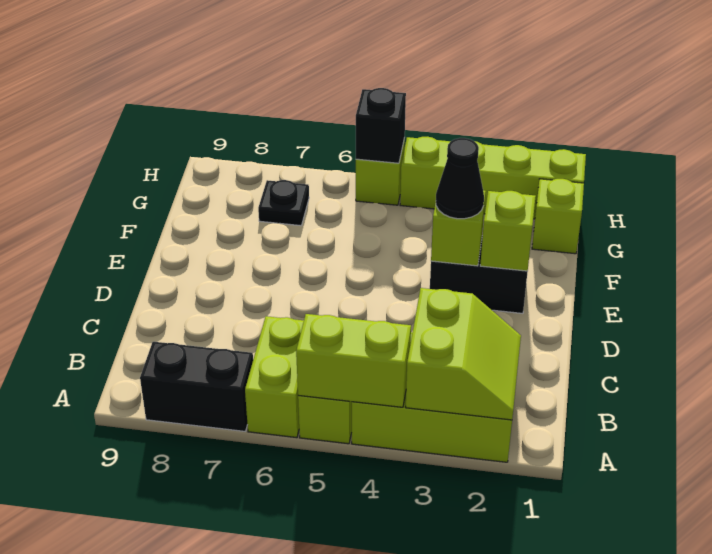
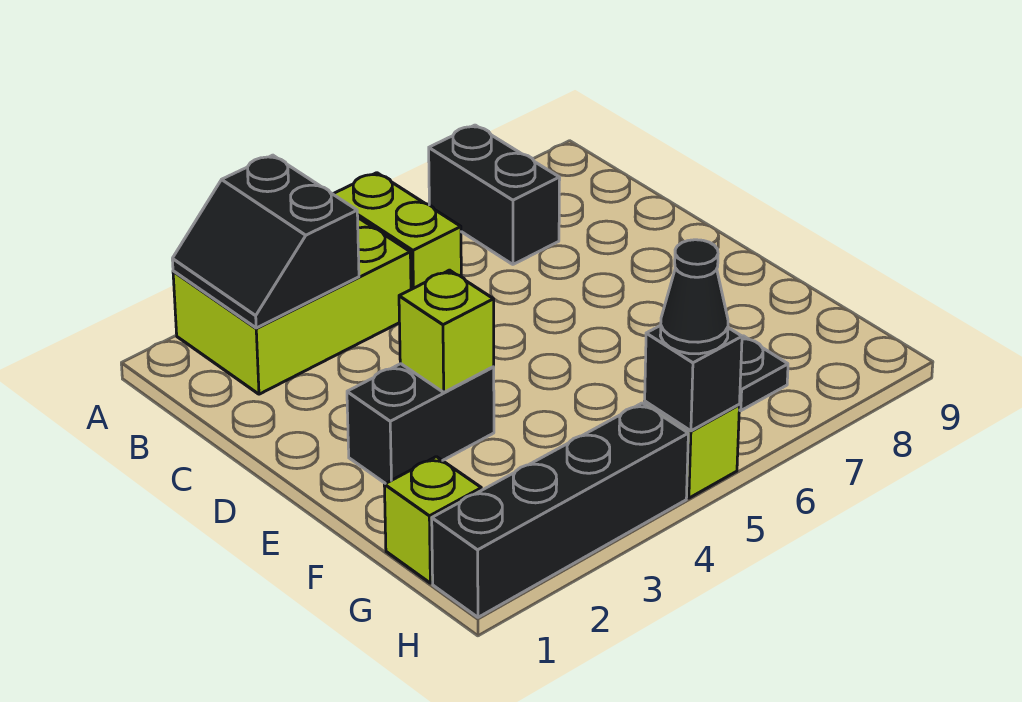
lime 2x2 slope [406,288,521,420] -> black 2x2 slope [172,155,359,328]
lime 1x2 brick [296,314,411,407] -> none
lime 1x2 brick [245,316,304,438] -> none
black 1x2 brick [140,342,253,431] -> black 1x2 brick turned to [429,125,560,264]
lime 1x1 brick [480,191,536,271] -> none
black 1x1 cone [436,138,484,219] -> black 1x1 cone moved to [660,240,728,354]
lime 1x4 brick [400,137,586,219] -> black 1x4 brick [432,403,688,617]

